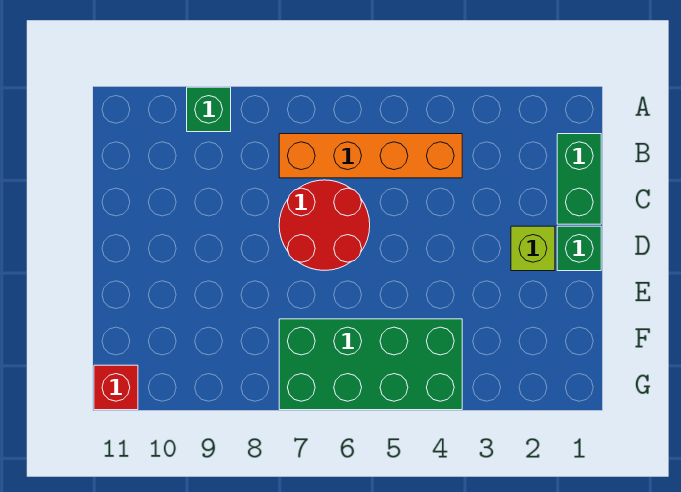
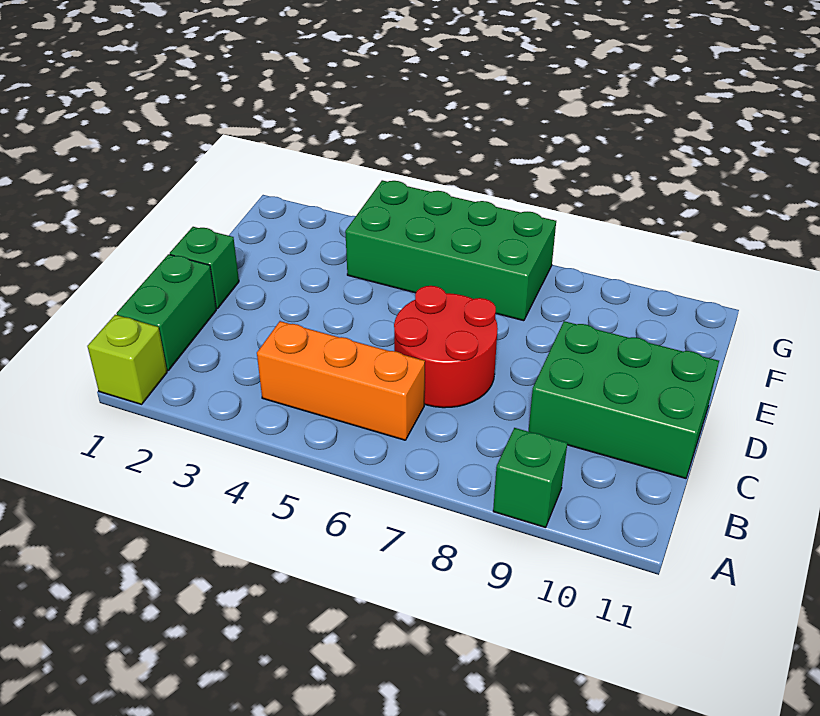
orange 1x4 brick [279,134,462,178] -> orange 1x3 brick [257,321,425,440]
none -> green 2x3 brick [528,321,719,478]
lime 1x1 brick [511,226,555,271] -> lime 1x1 brick moved to [87,315,167,404]
red 1x1 brick [94,365,138,410] -> none

